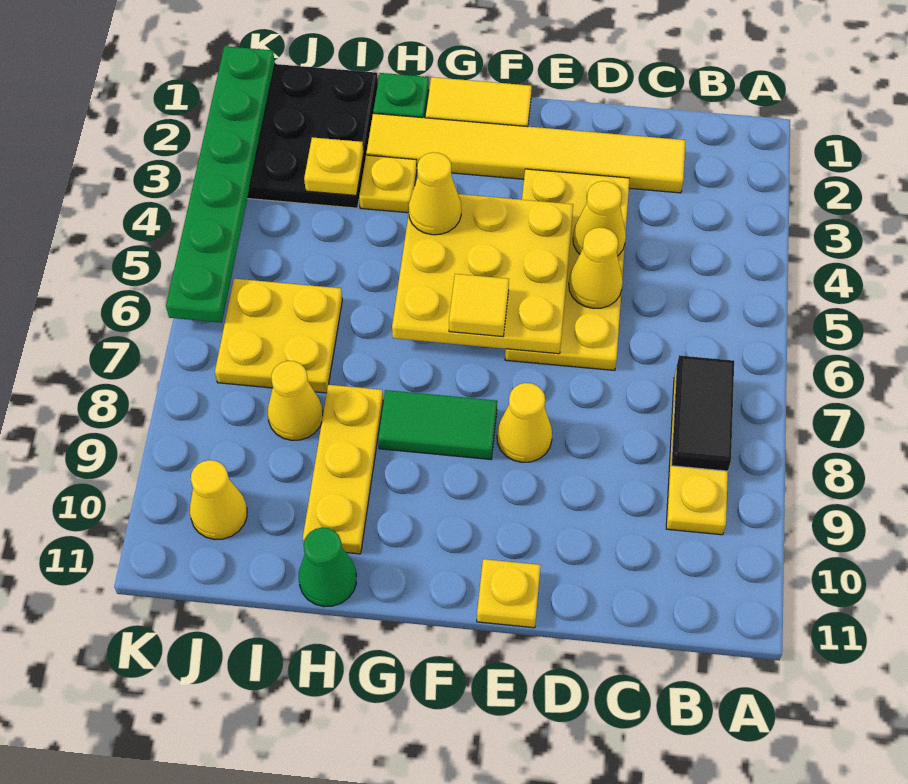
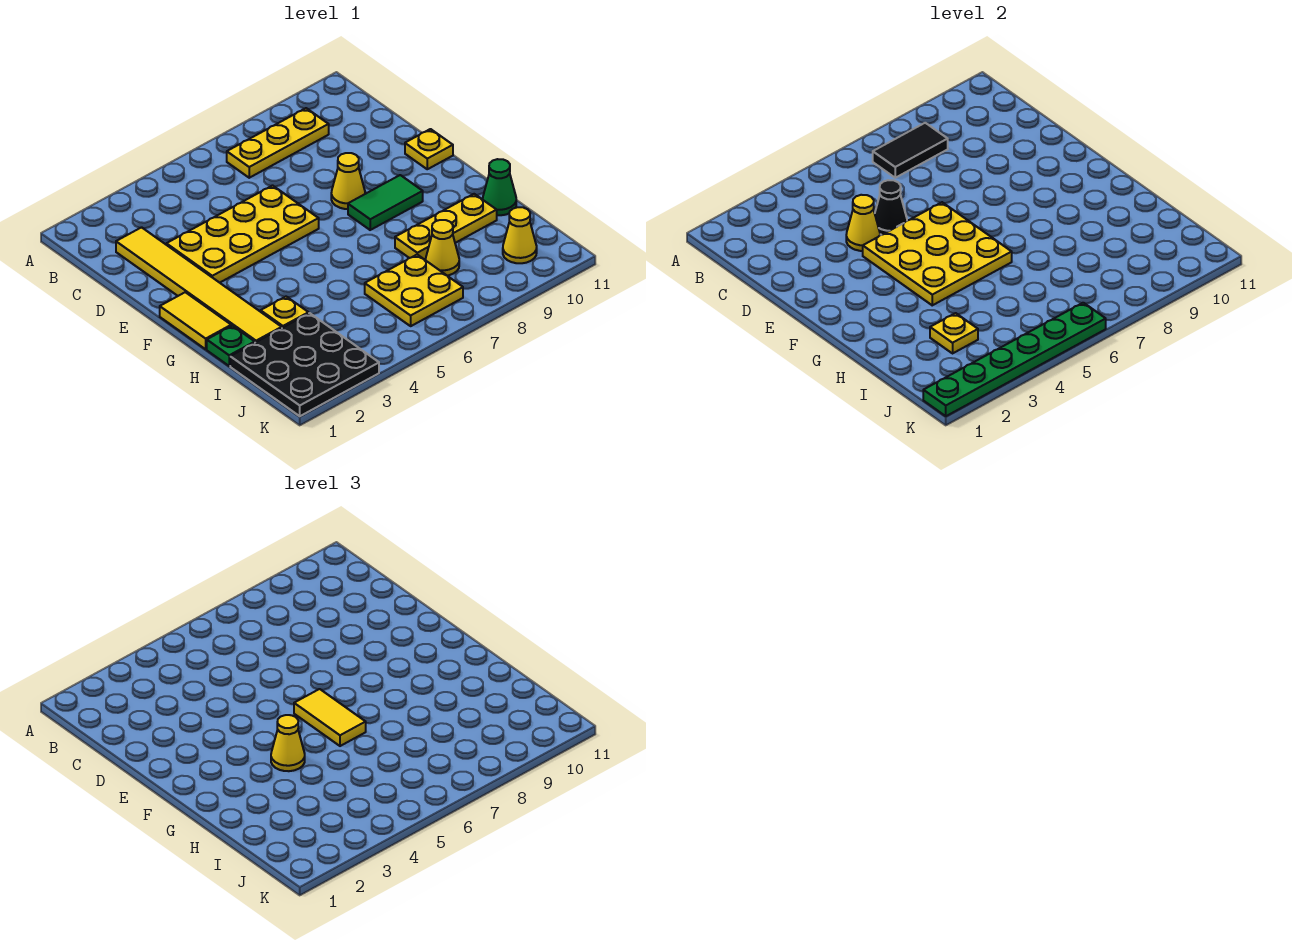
yellow 1x1 cone [569,227,623,308] -> black 1x1 cone [875,180,907,235]
yellow 1x1 tile [449,274,509,337] -> yellow 1x2 tile [294,689,366,746]
green 1x2 tile [378,390,497,459] -> green 1x2 tile turned to [348,175,423,230]

